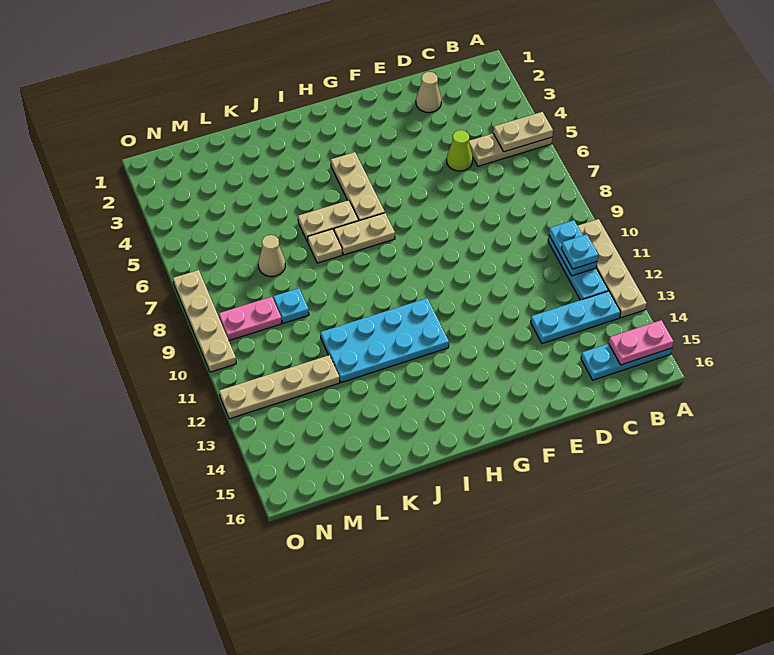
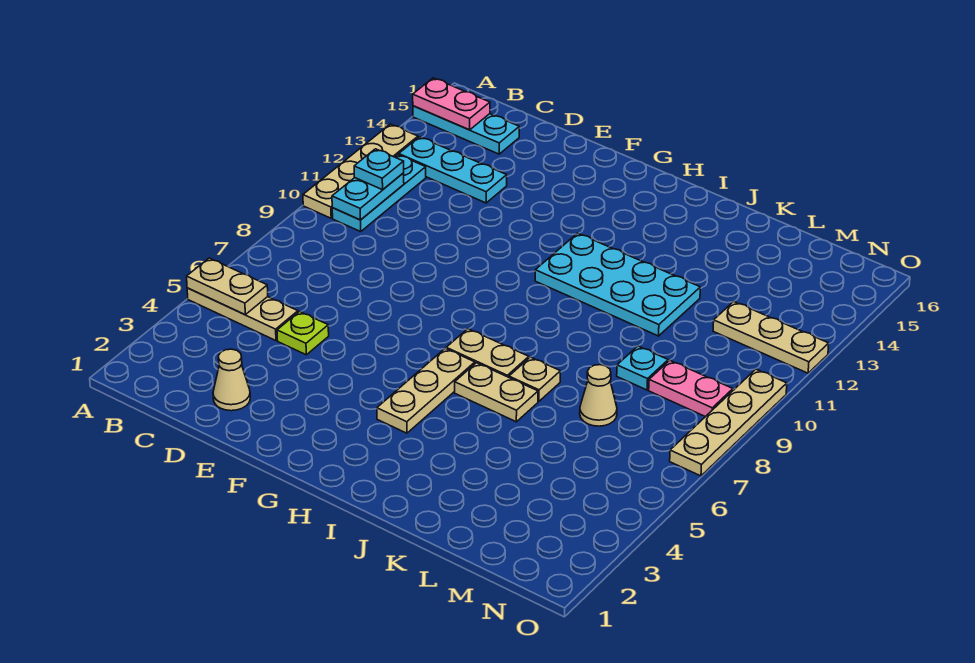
lime 1x1 cone [447,130,473,171] -> lime 1x1 plate [277,312,329,355]
tan 1x4 plate [219,355,340,419] -> tan 1x3 plate [713,302,829,373]

